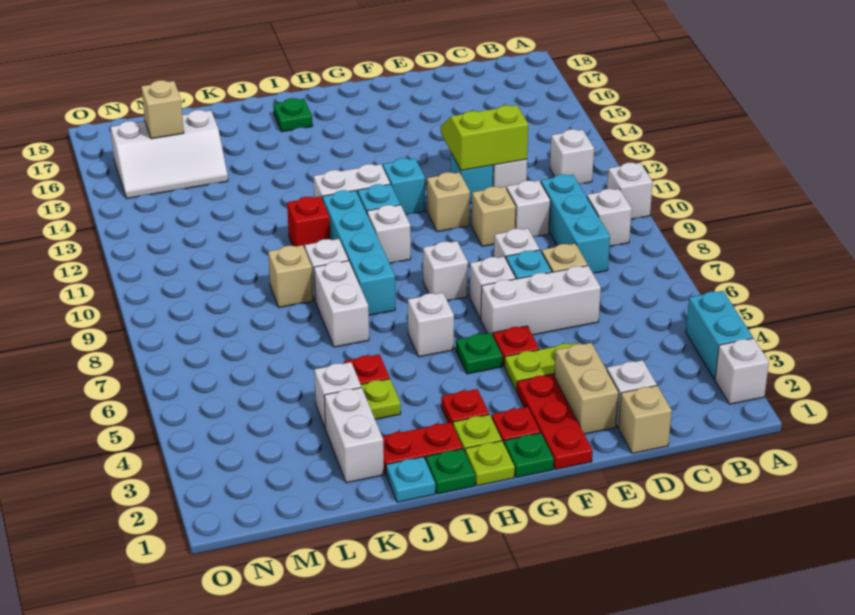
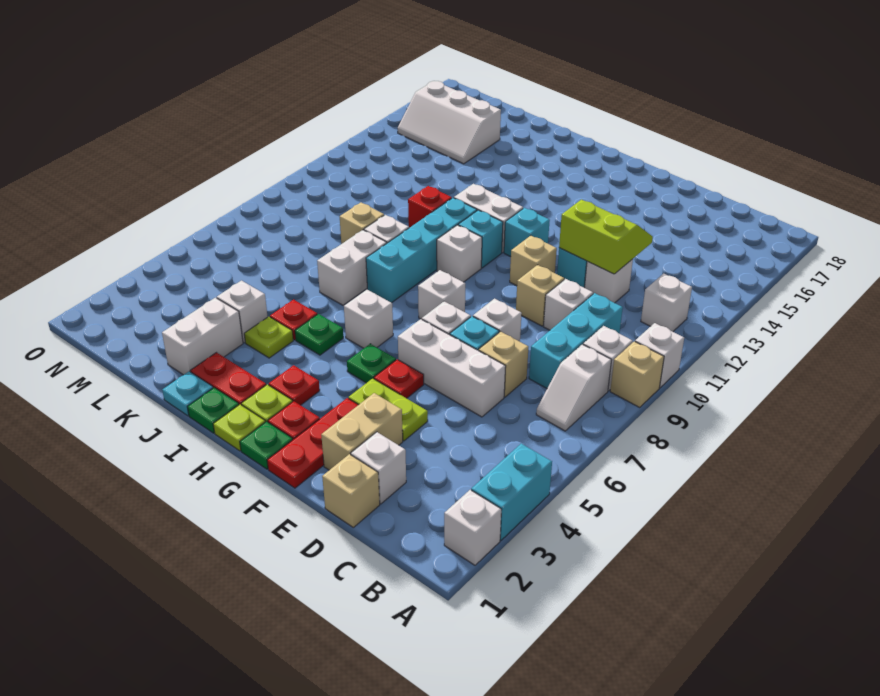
none -> white 1x2 slope [536,344,611,431]
green 1x1 plate [273,98,313,132] -> green 1x1 plate moved to [295,314,343,355]
tan 1x1 brick [141,80,184,139] -> tan 1x1 brick moved to [610,341,664,407]

